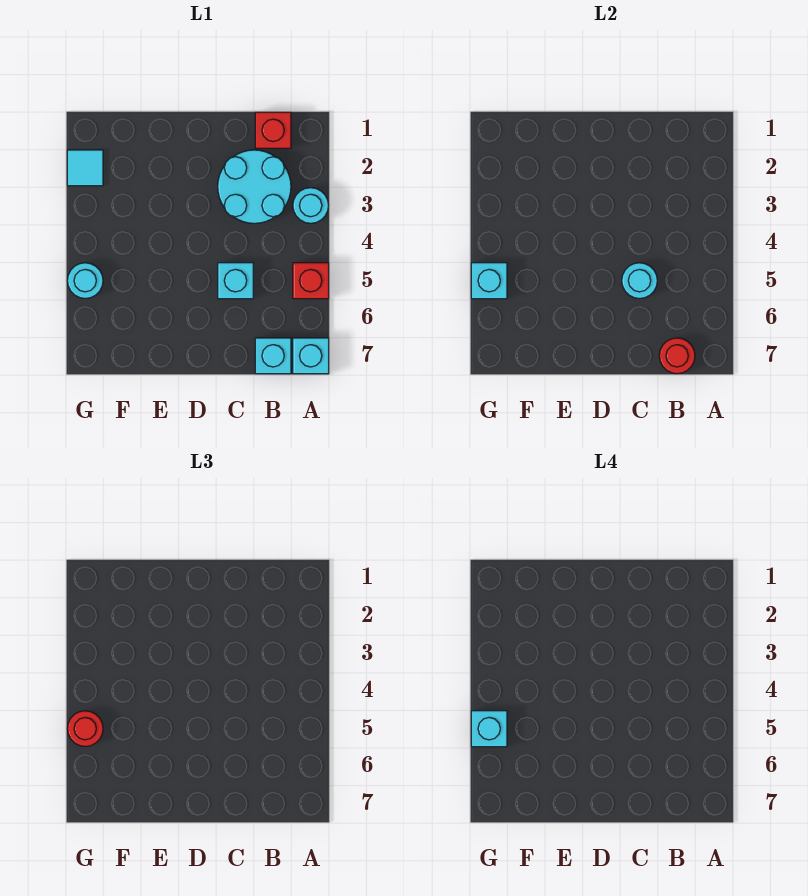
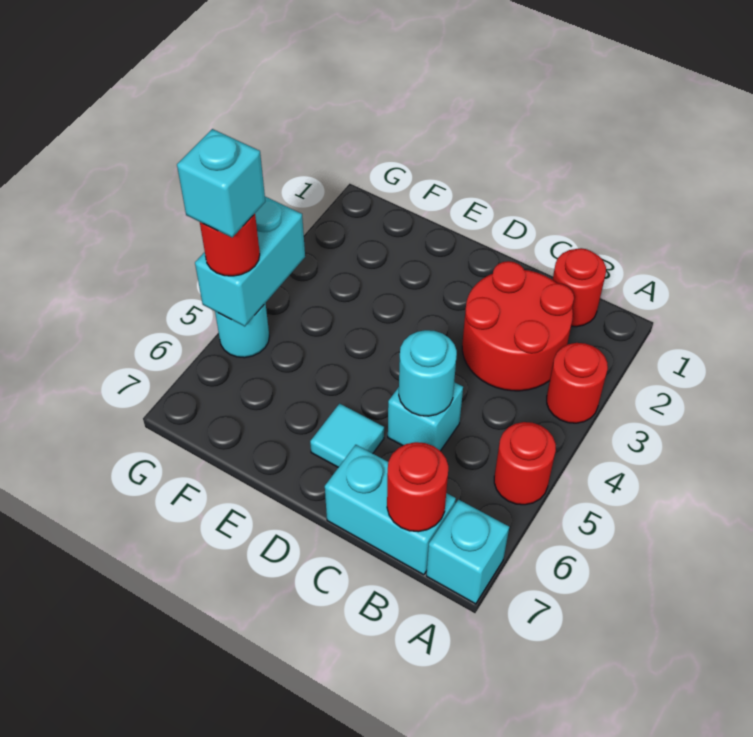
cyan 1x1 round brick [293,188,329,223] -> red 1x1 round brick [547,343,608,423]
red 1x1 brick [293,263,329,299] -> red 1x1 round brick [494,422,556,505]
red 1x1 brick [255,112,291,148] -> red 1x1 round brick [553,248,606,327]
cyan 2x2 round brick [218,150,291,223] -> red 2x2 round brick [462,261,574,391]
cyan 1x1 brick [255,338,291,374] -> cyan 1x2 brick [325,445,456,575]
cyan 1x1 tile [67,150,103,186] -> cyan 1x1 tile moved to [310,404,384,467]
cyan 1x1 brick [471,263,507,299] -> cyan 1x2 brick [195,197,305,326]

